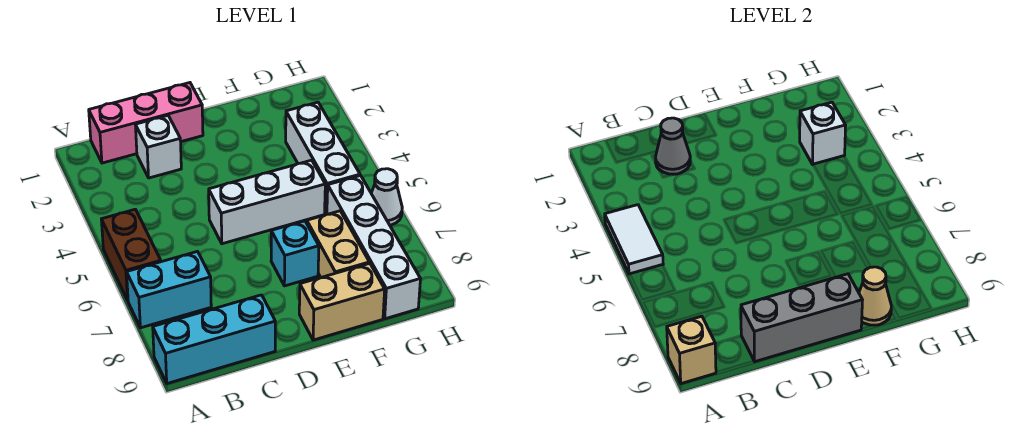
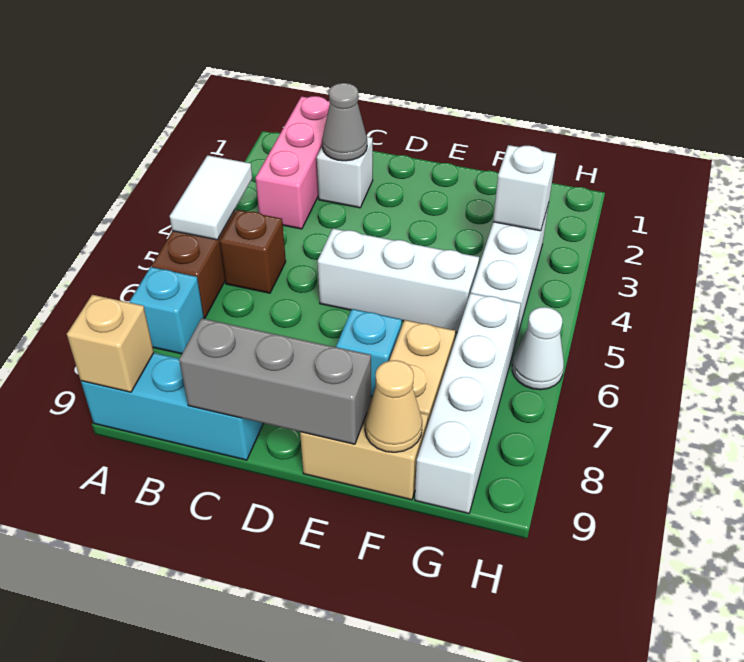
cyan 1x2 brick [127,252,211,328] -> cyan 1x1 brick [130,267,204,354]
pink 1x3 brick [89,83,203,163] -> pink 1x3 brick turned to [256,96,330,229]
none -> brown 1x1 brick [220,210,286,293]

